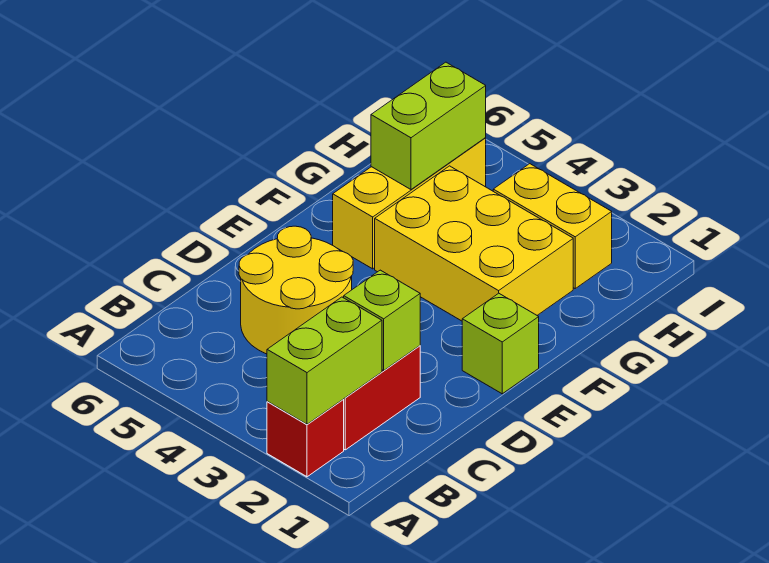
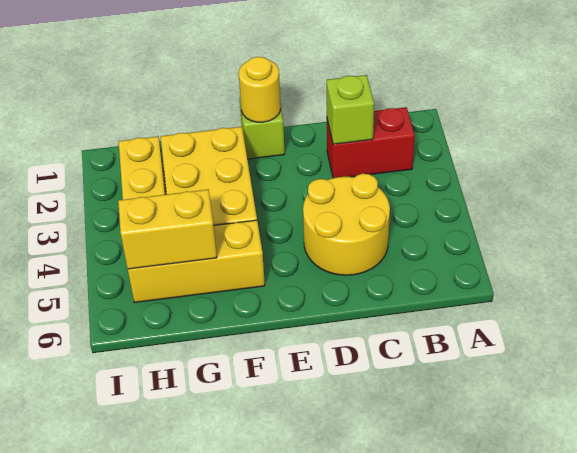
red 1x1 brick [267,400,344,477] -> none
lime 1x2 brick [267,297,382,424] -> none
none -> yellow 1x1 round brick [239,57,281,122]
lime 1x2 brick [371,62,486,189] -> yellow 1x2 brick [118,190,217,269]

